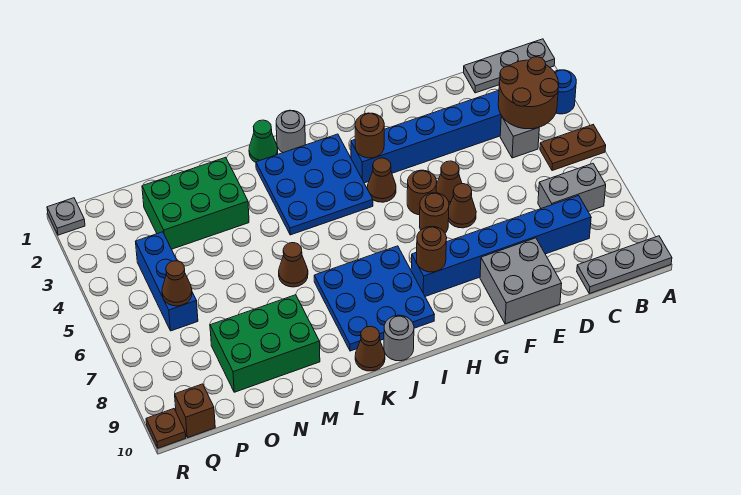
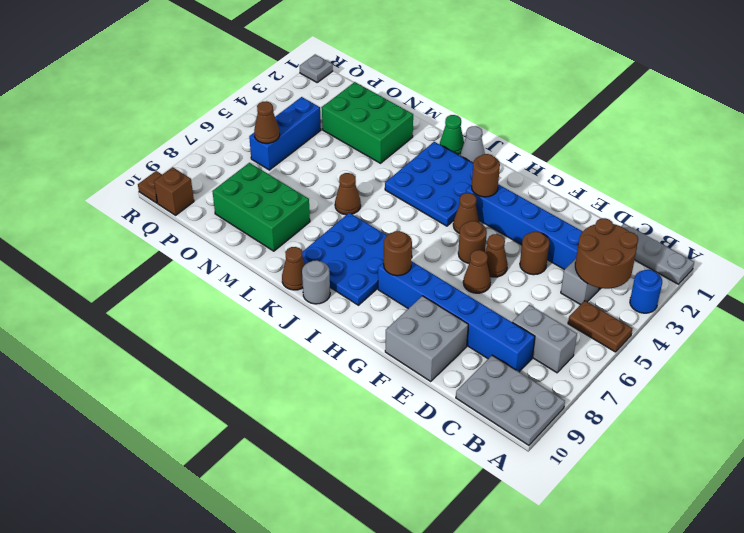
grey 1x3 plate [577,236,672,294] -> grey 2x3 plate [456,355,565,445]
brown 1x1 round brick [420,193,449,233] -> brown 1x1 round brick moved to [520,232,550,275]
grey 1x1 round brick [276,110,305,153] -> grey 1x1 cone [460,126,485,163]

